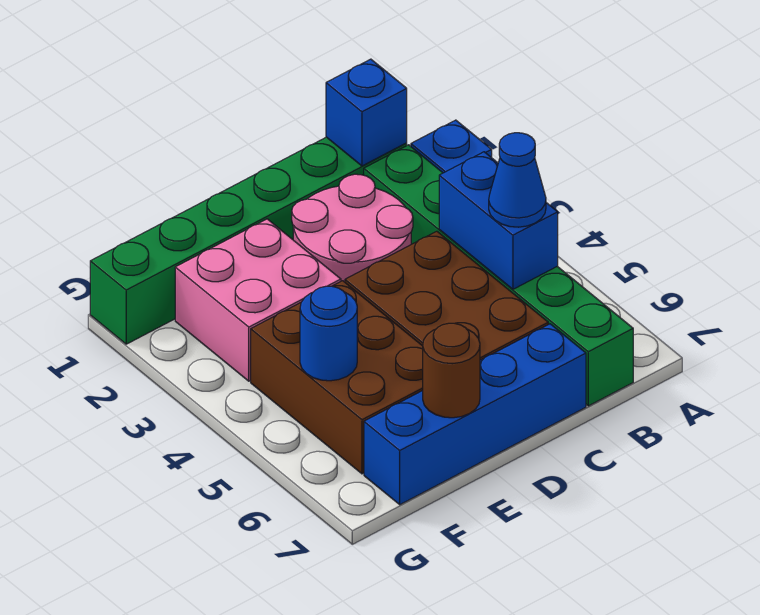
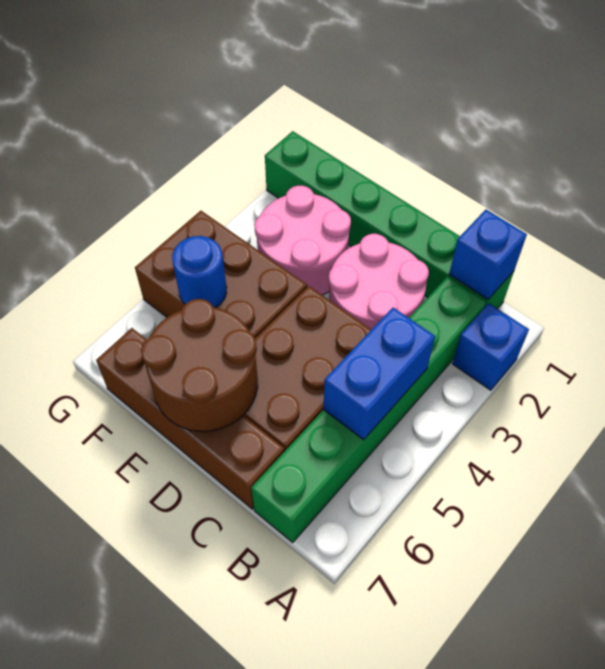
blue 1x1 cone [489,133,546,227] -> none
blue 1x4 brick [364,324,586,505] -> brown 1x4 brick [96,328,285,509]
pink 2x2 brick [175,219,341,381] -> pink 2x2 round brick [254,186,351,295]
brown 2x3 brick [251,281,423,474] -> brown 2x3 brick turned to [135,211,307,338]
brown 1x1 round brick [423,323,480,418] -> brown 2x2 round brick [141,299,258,431]

